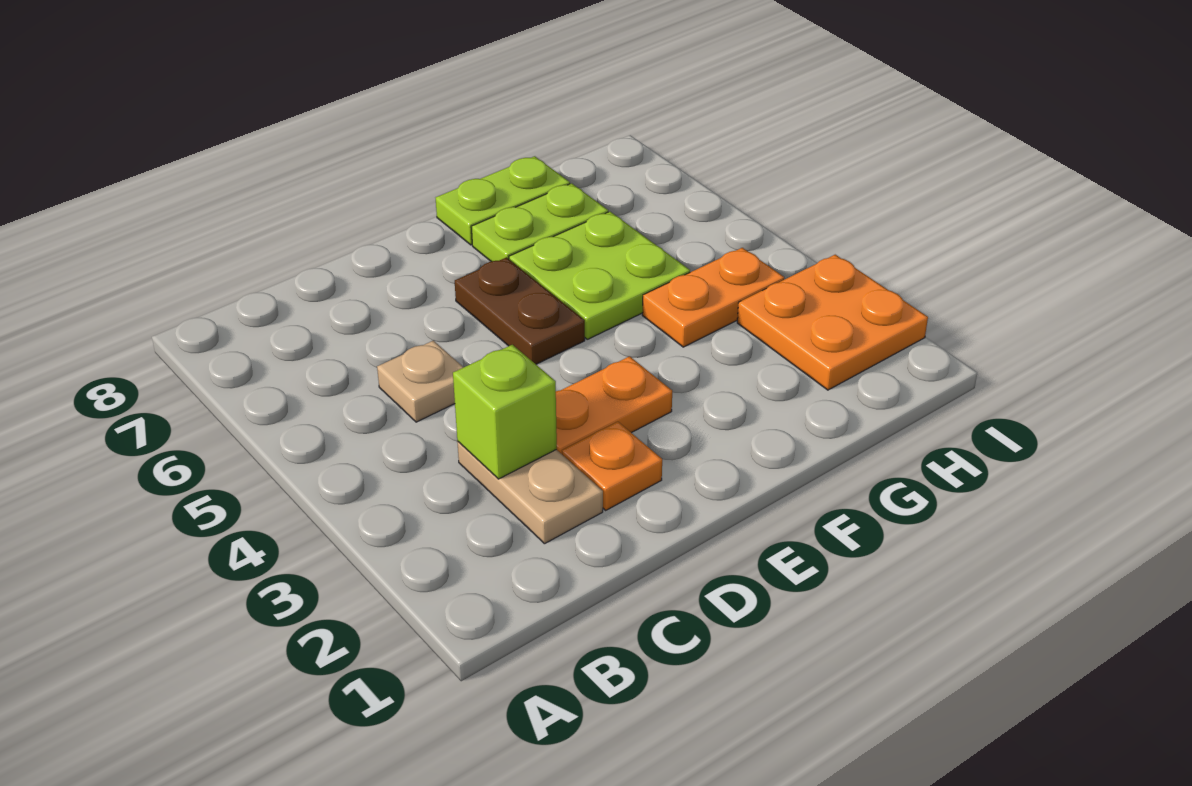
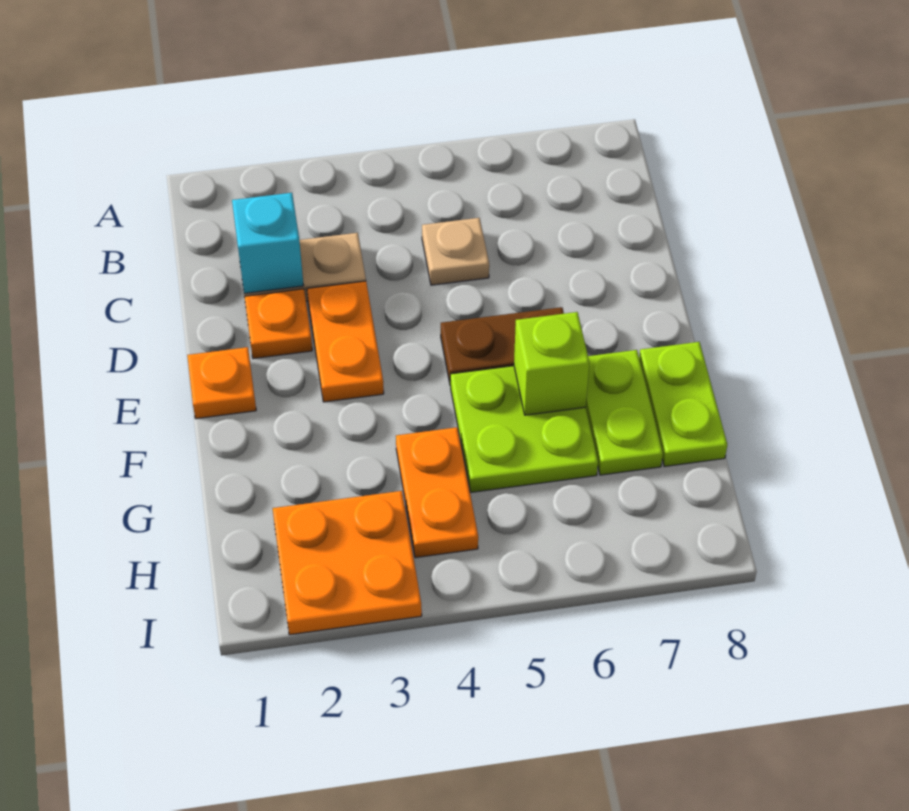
none -> cyan 1x1 brick [232,193,304,293]
lime 1x1 brick [453,345,557,479] -> lime 1x1 brick moved to [514,312,589,415]
none -> orange 1x1 plate [187,347,256,419]

